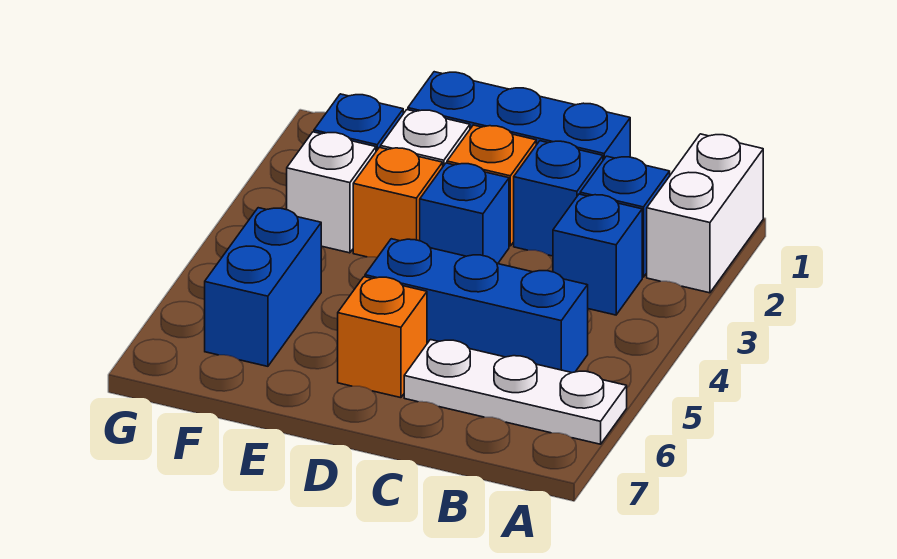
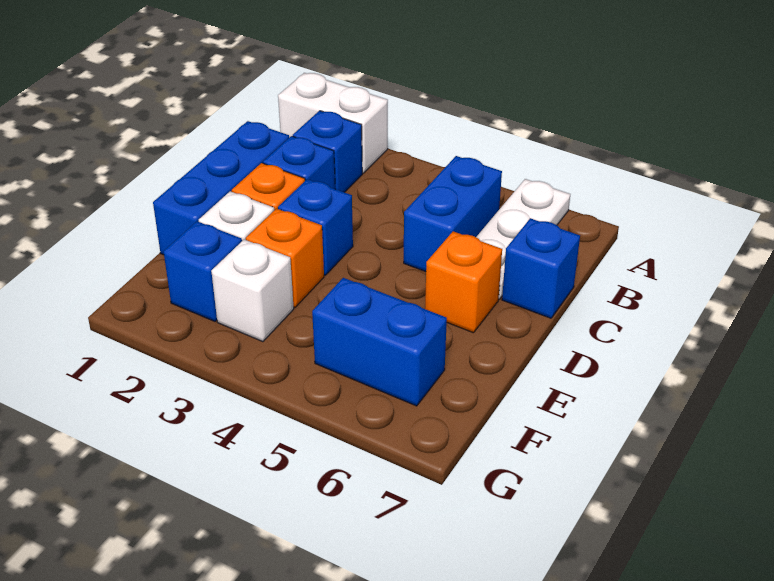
blue 1x1 brick [553,194,642,315] -> blue 1x1 brick moved to [502,218,580,318]
blue 1x3 brick [365,239,588,373] -> blue 1x2 brick [404,156,502,272]

